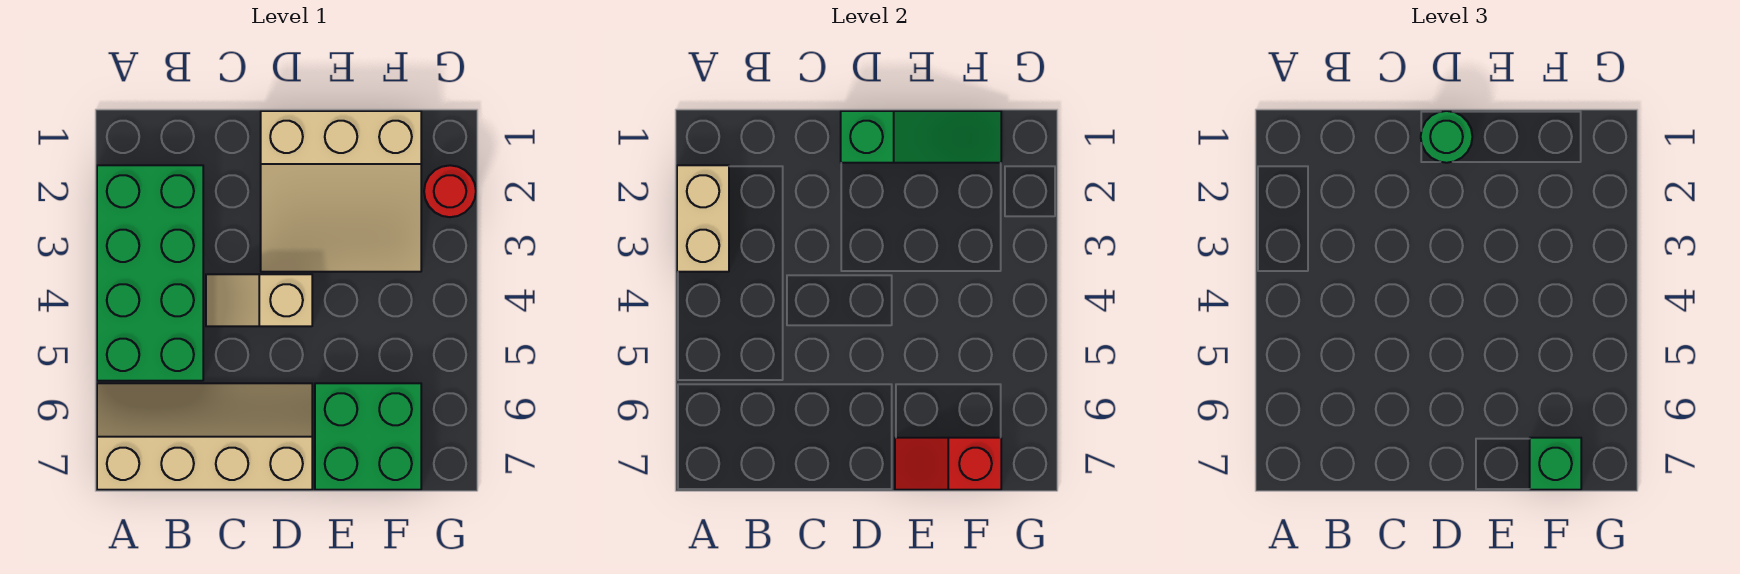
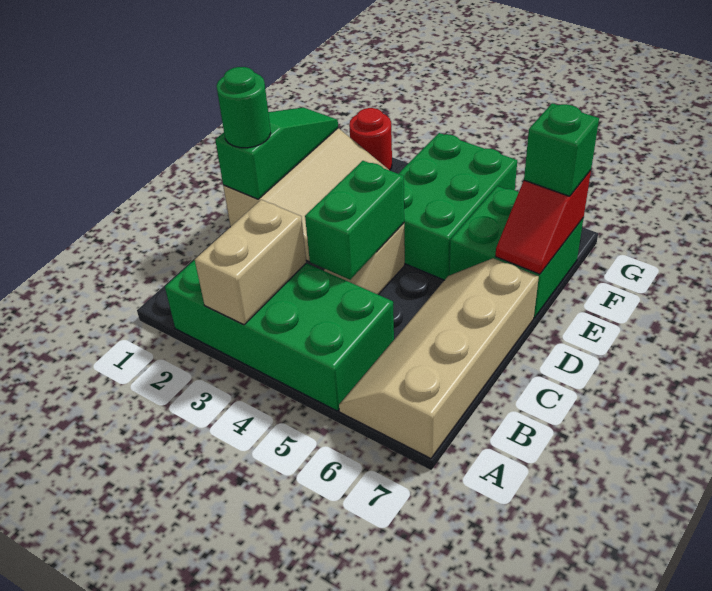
tan 1x2 brick [677,165,729,272] -> tan 1x2 brick turned to [195,200,306,325]
none -> green 1x2 brick [305,161,404,280]
none -> green 2x3 brick [399,133,517,280]

